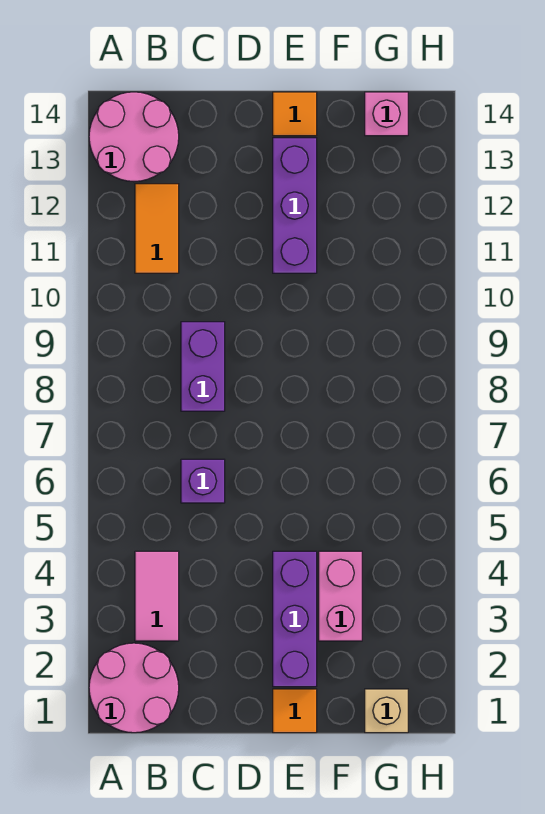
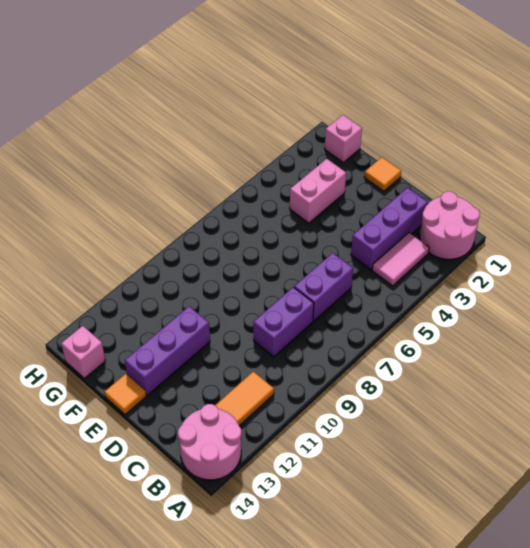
purple 1x1 brick [181,459,225,503] -> purple 1x2 brick [294,253,353,321]
purple 1x3 brick [273,551,317,687] -> purple 1x3 brick moved to [351,188,428,270]
tan 1x1 brick [365,689,408,733] -> pink 1x1 brick [325,115,362,162]

